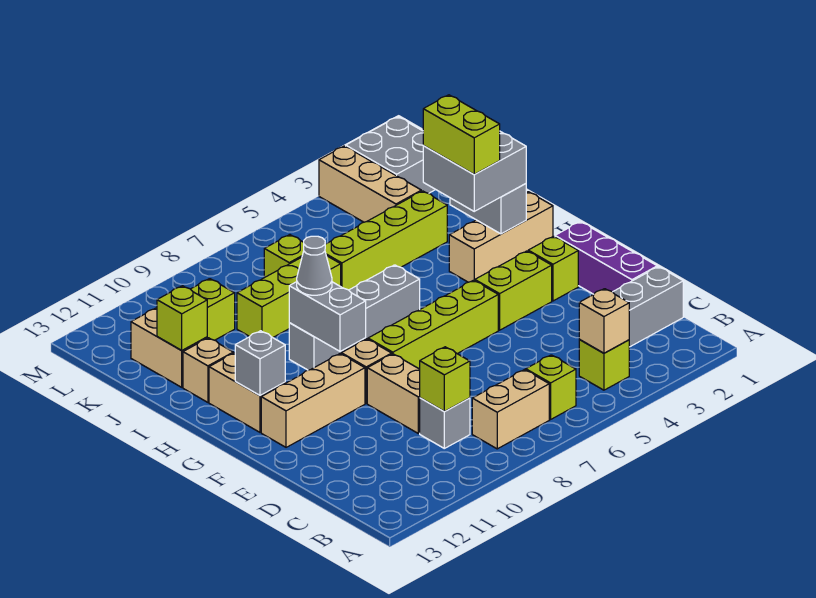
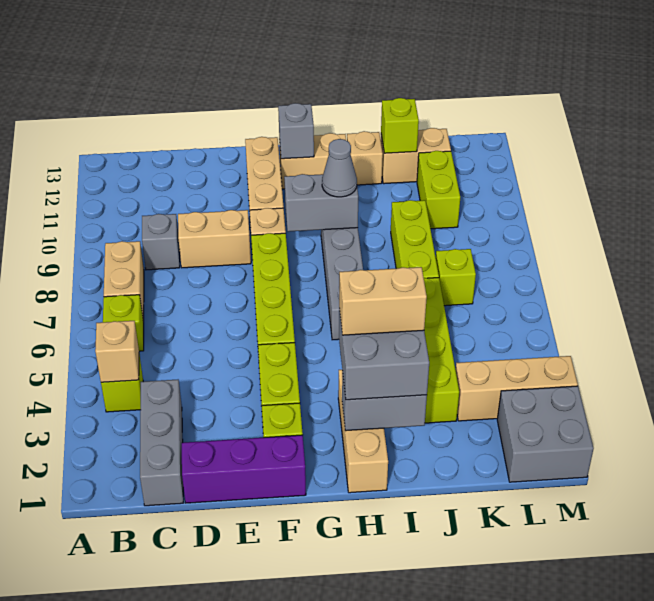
lime 1x1 brick [420,347,470,411] -> none
lime 1x2 brick [423,95,500,174] -> tan 1x2 brick [339,267,427,335]

